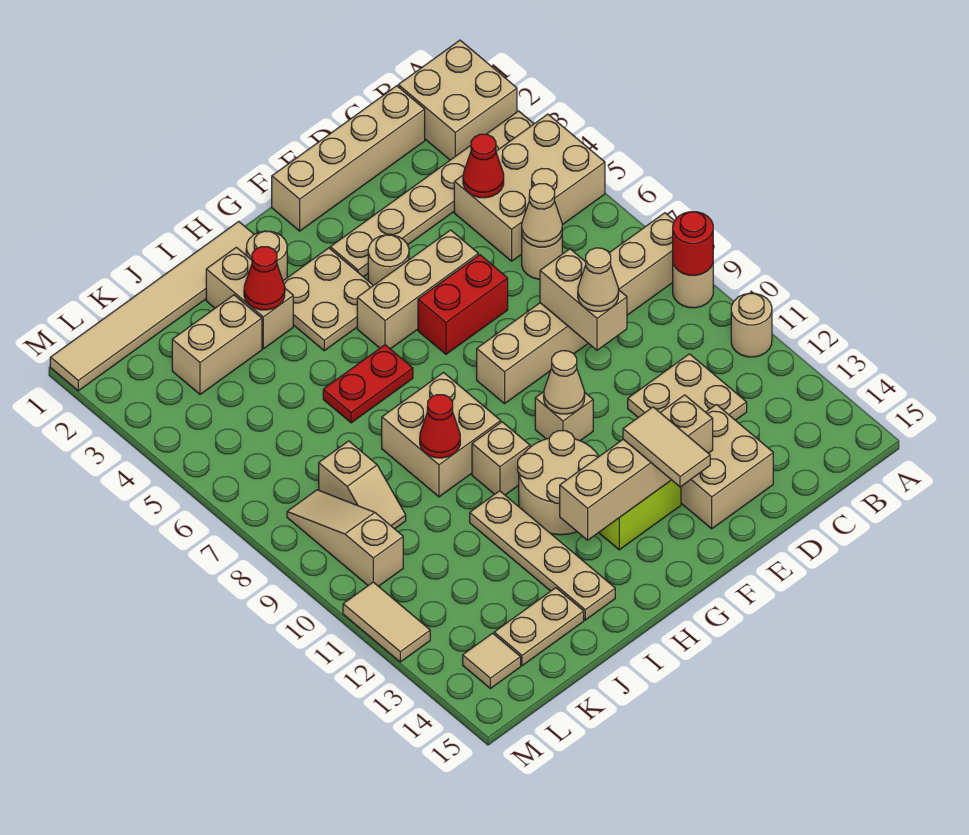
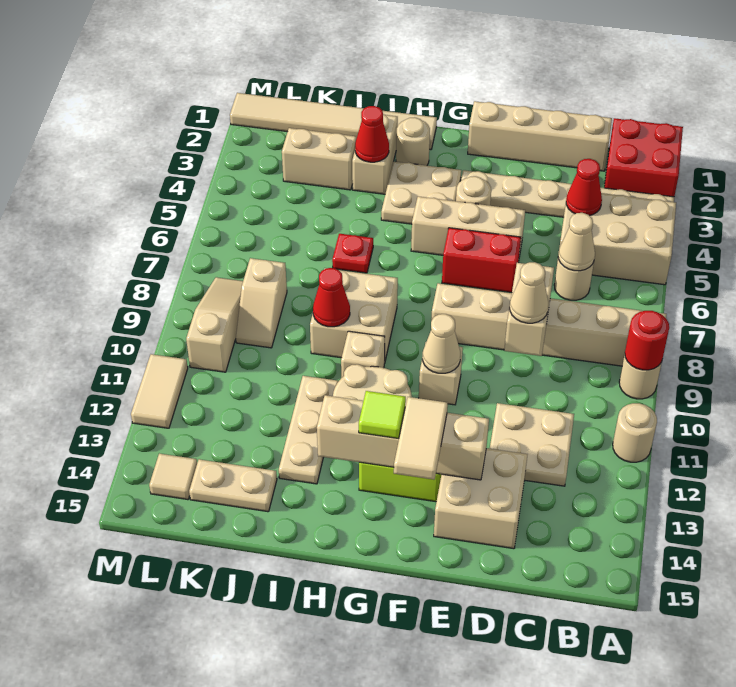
tan 2x2 brick [398,40,517,160] -> red 2x2 brick [604,118,683,197]
none -> lime 1x1 tile [359,391,406,439]
red 1x2 plate [323,345,413,423] -> red 1x1 plate [332,234,373,273]
tan 1x4 plate [470,491,615,620] -> tan 1x3 plate [279,376,339,484]

